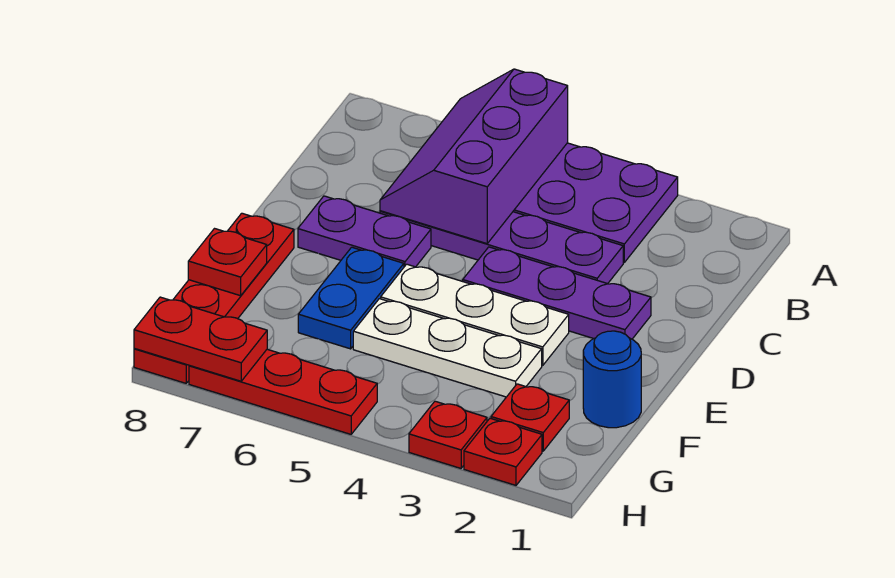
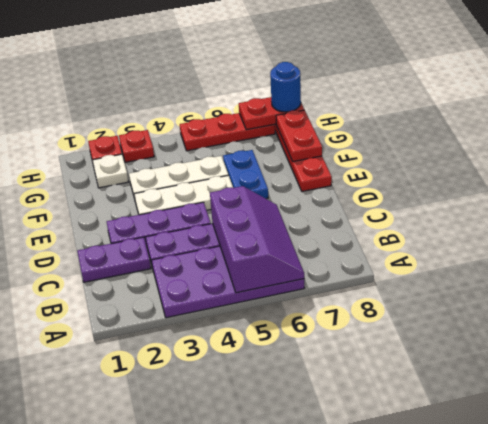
purple 1x2 plate [298,196,431,267] -> purple 1x2 plate moved to [77,237,151,282]
blue 1x1 round brick [583,331,641,428] -> blue 1x1 round brick moved to [270,62,301,112]
red 1x1 plate [188,229,267,296] -> red 1x2 plate [276,110,322,162]
red 1x1 plate [491,384,569,451] -> white 1x1 plate [93,154,128,188]

